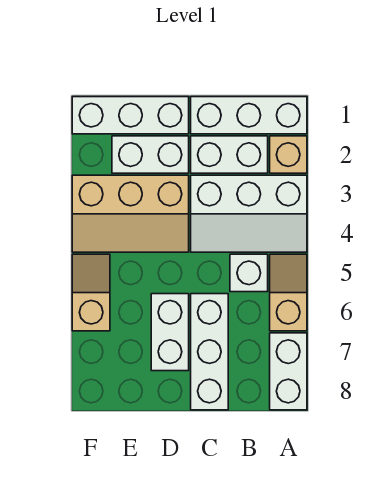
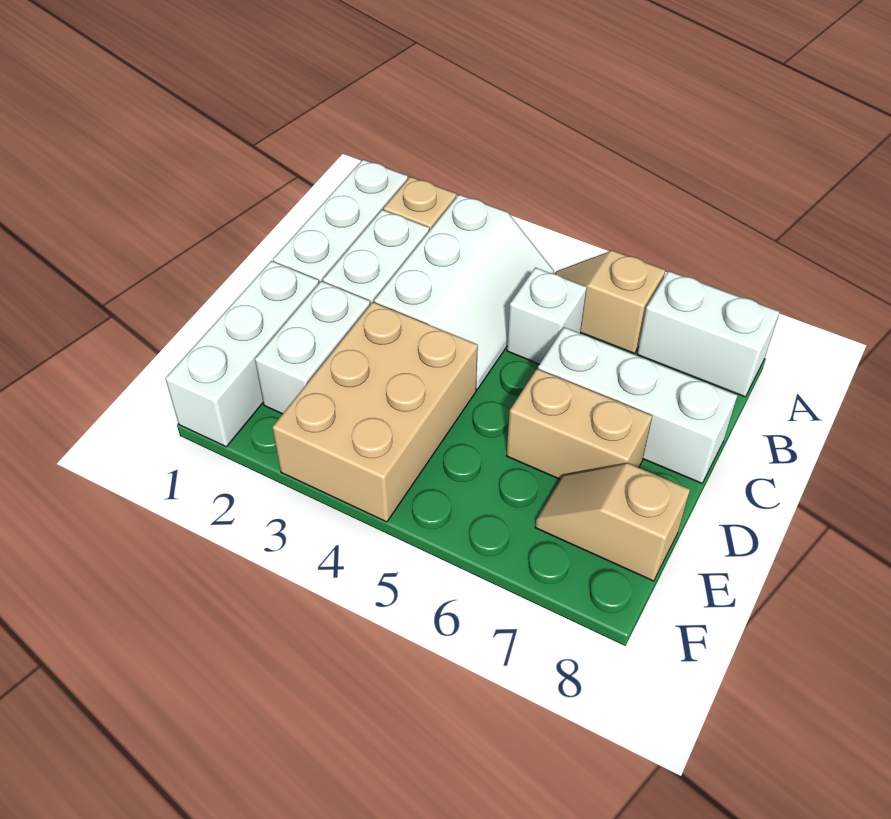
tan 2x3 slope [72,175,189,252] -> tan 2x3 brick [272,302,478,522]
white 1x2 brick [151,294,189,371] -> tan 1x2 brick [506,369,652,479]
tan 1x2 slope [72,254,110,331] -> tan 1x2 slope moved to [535,463,690,581]

